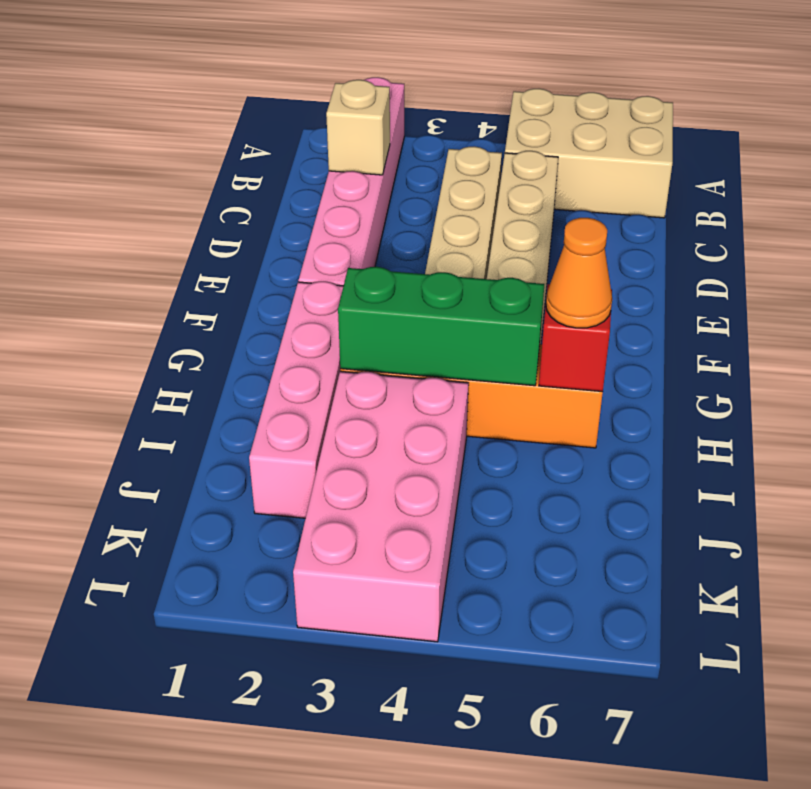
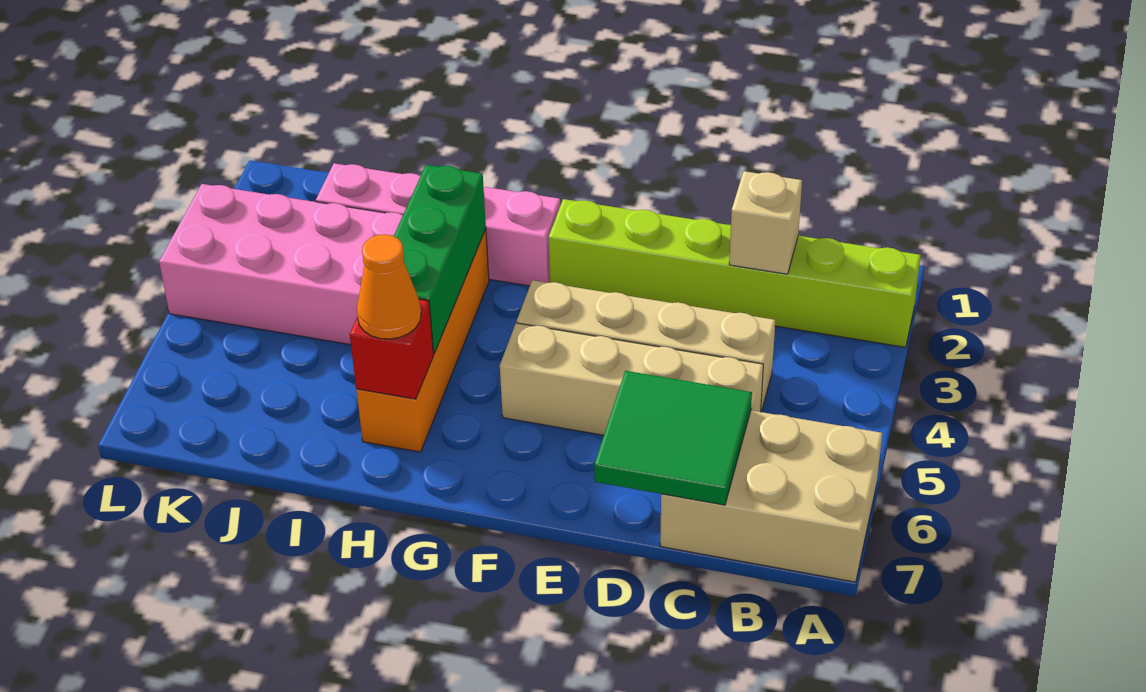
pink 1x6 brick [298,77,404,286] -> lime 1x6 brick [549,199,921,347]
tan 2x3 brick [505,89,673,218] -> tan 2x3 brick turned to [660,410,882,582]
none -> green 2x2 tile [594,371,752,505]

